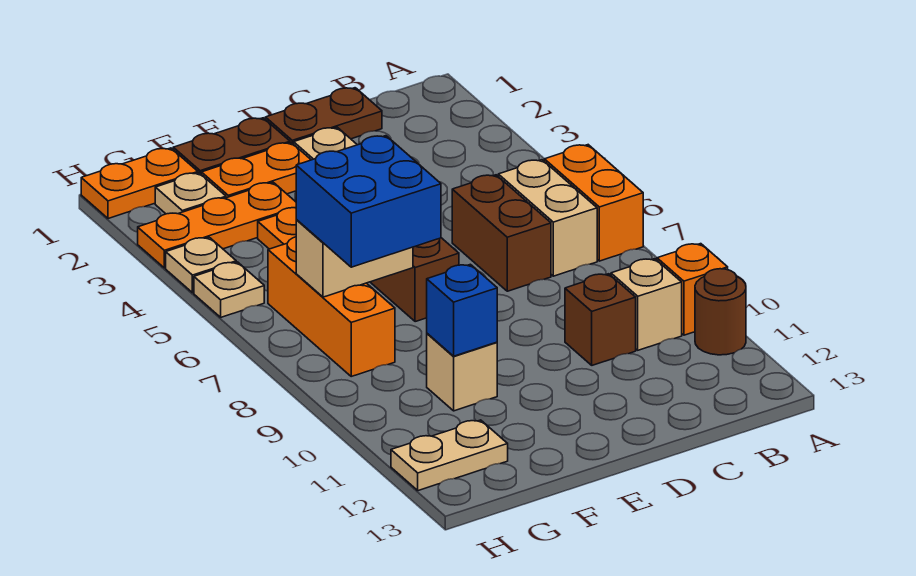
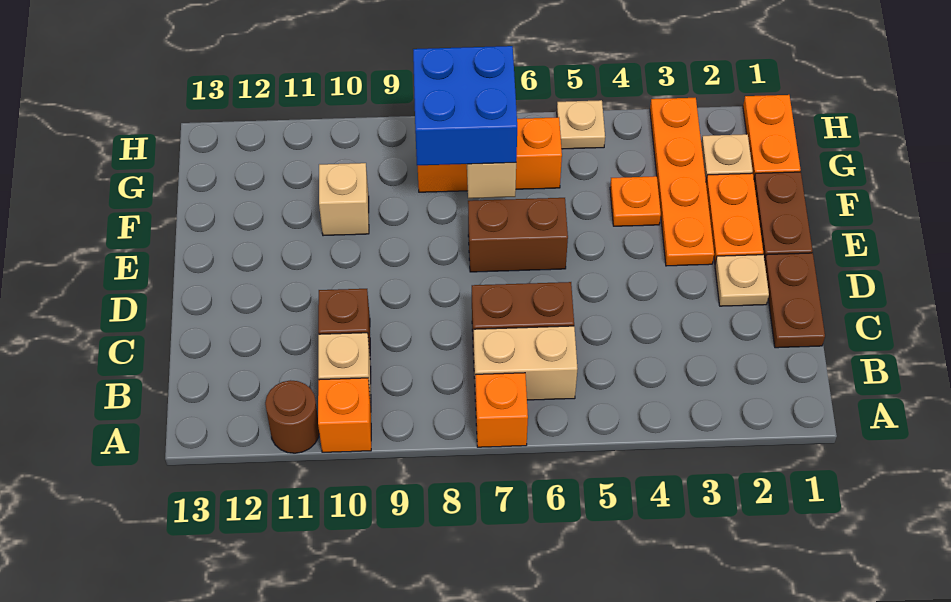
orange 1x2 brick [544,145,643,261] -> orange 1x1 brick [476,373,528,447]
orange 1x3 plate [138,182,296,268] -> orange 1x4 plate [650,98,714,266]
blue 1x1 brick [427,264,497,356] -> none
tan 1x2 plate [391,420,508,491] -> none
tan 1x1 plate [166,237,236,293] -> none

